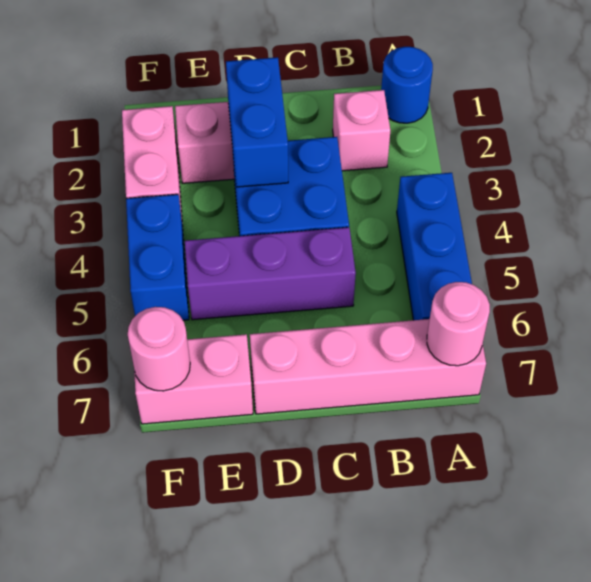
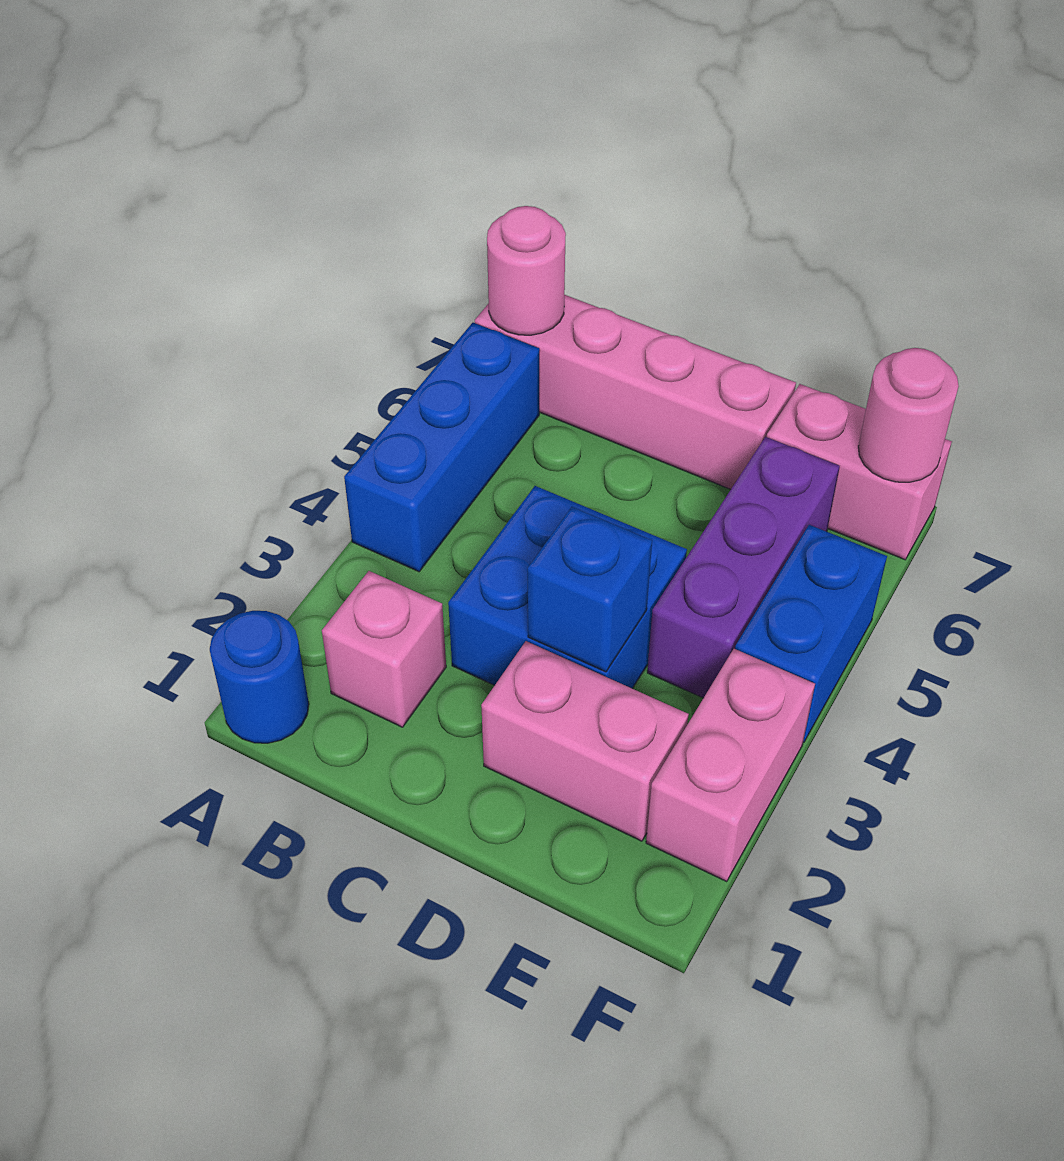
purple 1x3 brick [185,227,356,320] -> purple 1x3 brick turned to [647,437,840,698]
blue 1x2 brick [226,57,288,187] -> blue 1x1 brick [528,507,652,672]

